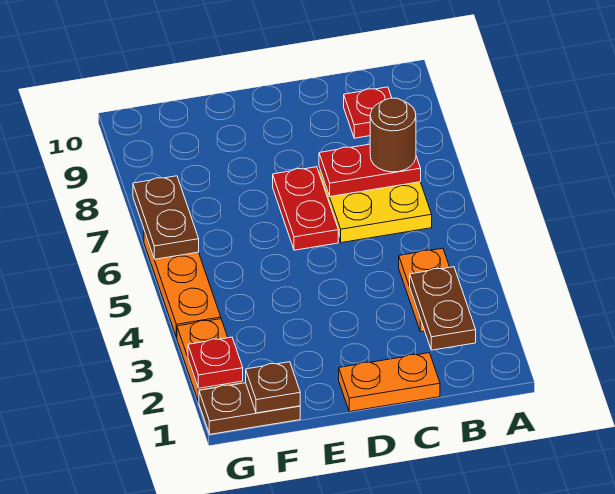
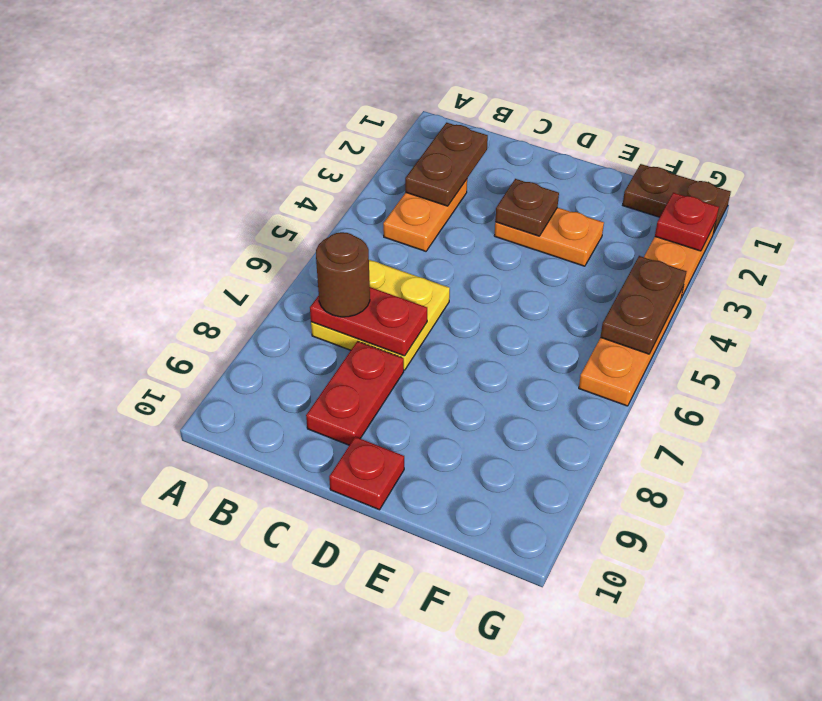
red 1x1 plate [344,87,392,138] -> red 1x1 plate moved to [329,437,404,510]
orange 1x2 plate [339,353,440,412] -> orange 1x2 plate moved to [494,207,604,266]
red 1x2 plate [273,167,338,250] -> red 1x2 plate moved to [306,341,404,445]
brown 1x1 plate [246,362,300,413] -> brown 1x1 plate moved to [495,179,559,236]
brown 1x2 plate [133,176,199,259] -> brown 1x2 plate moved to [601,256,687,354]

